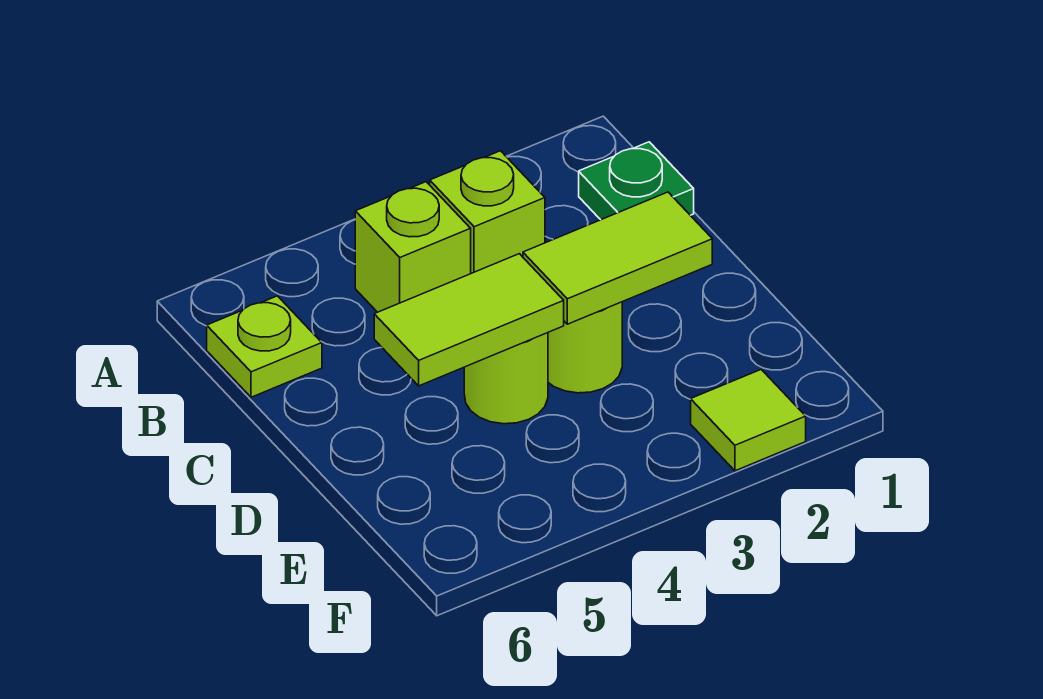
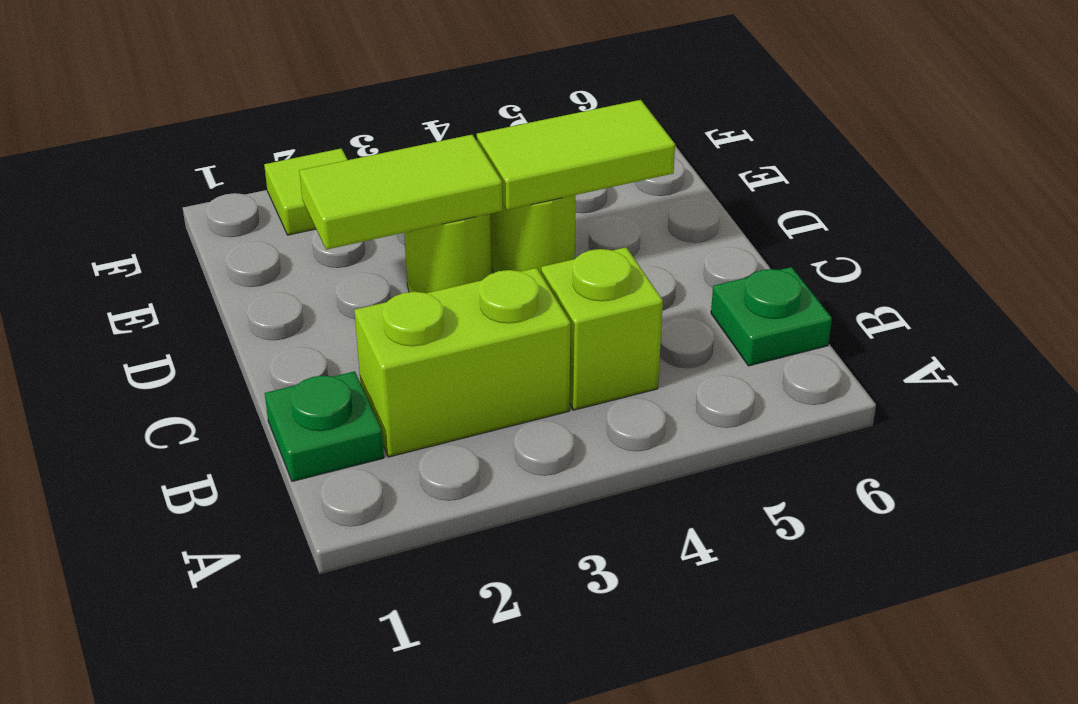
lime 1x1 brick [430,151,545,273] -> lime 1x2 brick [354,268,571,457]
lime 1x1 plate [207,296,322,397] -> green 1x1 plate [711,267,832,366]

